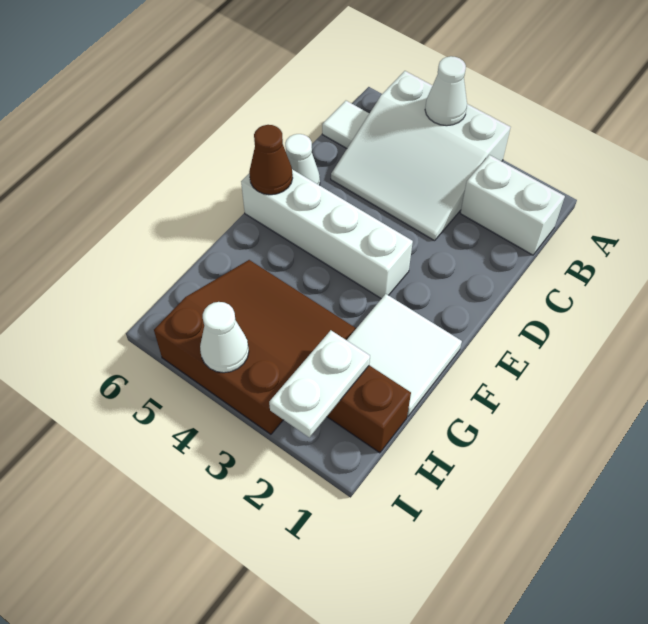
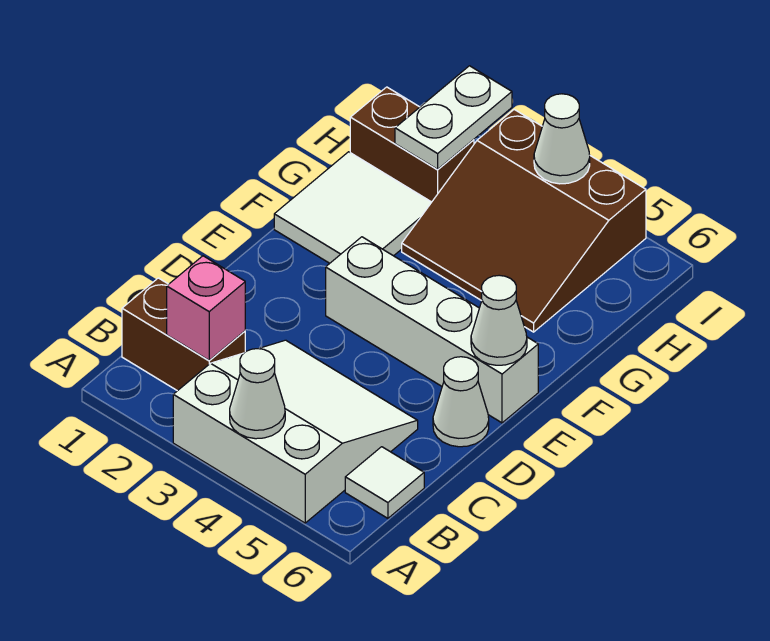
white 1x2 brick [460,155,565,255] -> brown 1x2 brick [122,278,245,391]
none -> pink 1x1 brick [167,256,245,360]
brown 1x1 cone [249,125,293,195] -> white 1x1 cone [471,275,527,365]

